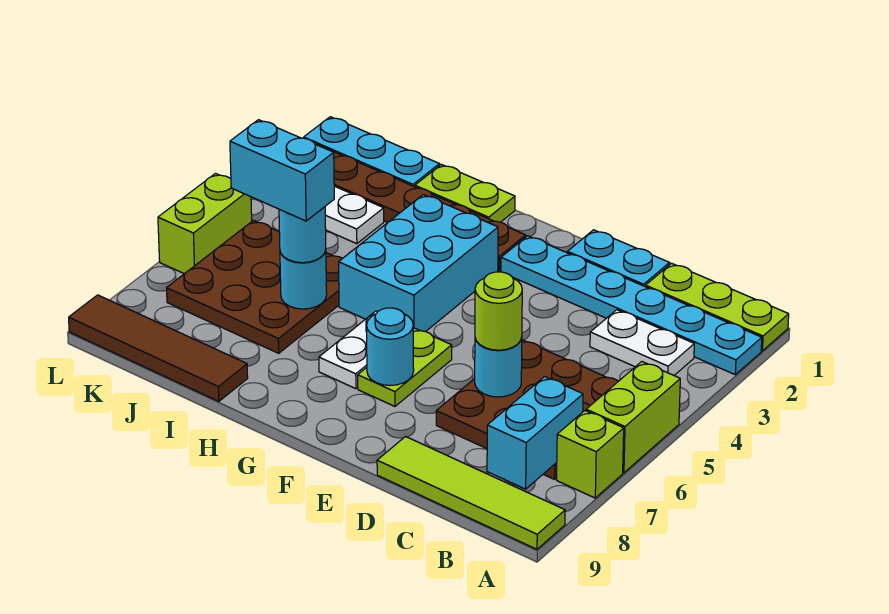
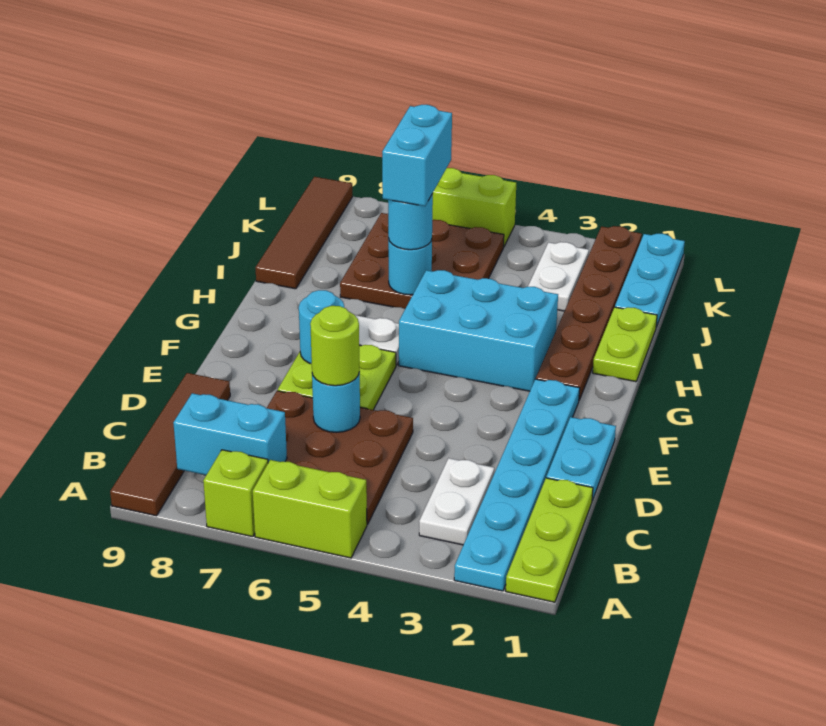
lime 1x4 tile [377,437,565,549] -> brown 1x4 tile [110,373,230,516]
lime 1x2 plate [358,328,452,406] -> lime 2x2 plate [278,345,396,410]

